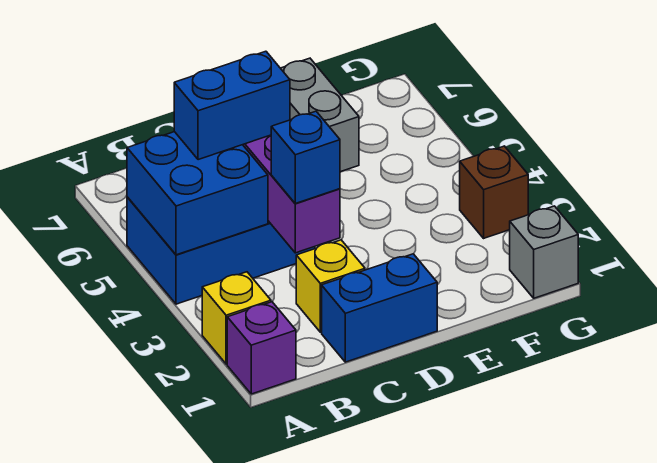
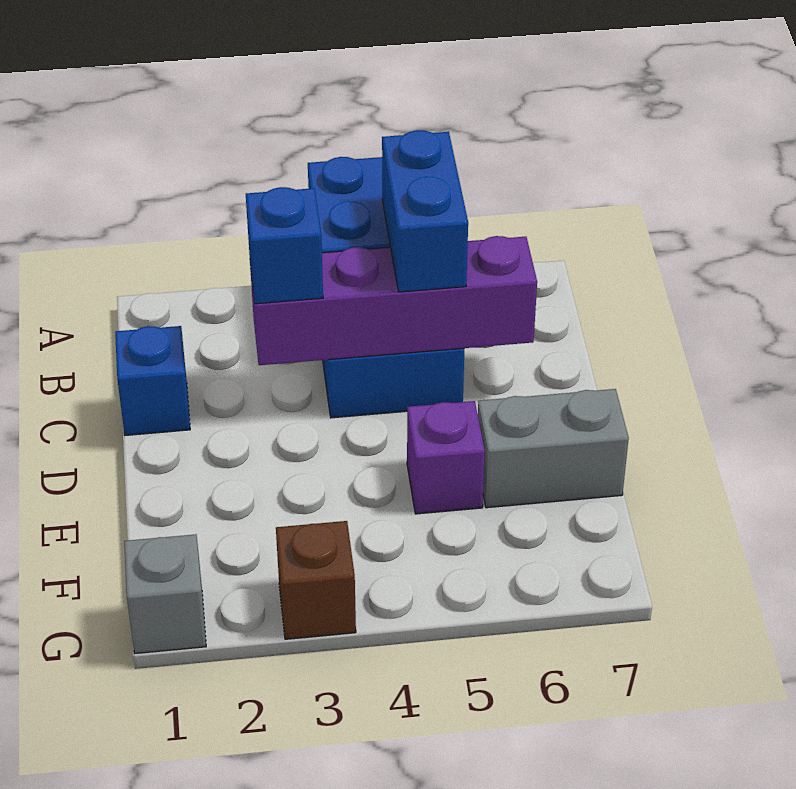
purple 1x1 brick [227,302,296,394] -> purple 1x1 brick moved to [407,401,485,514]
yellow 1x1 brick [202,272,271,364] -> none
blue 1x2 brick [322,254,437,362] -> blue 1x1 brick [115,326,190,435]
yellow 1x1 brick [296,240,365,332] -> none

